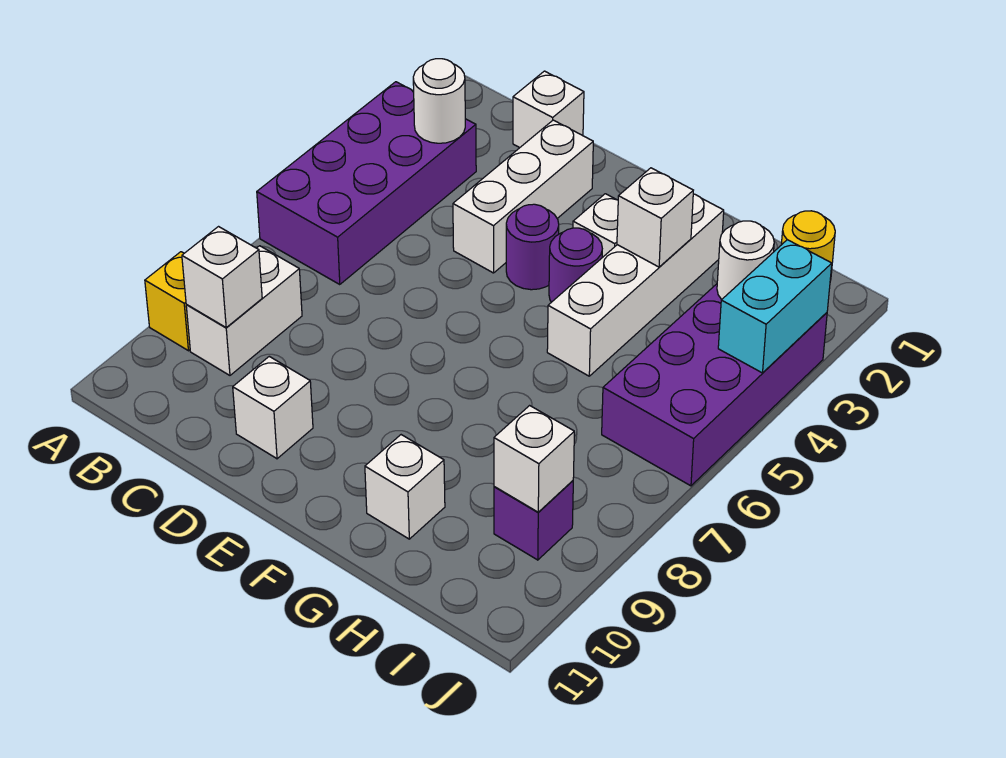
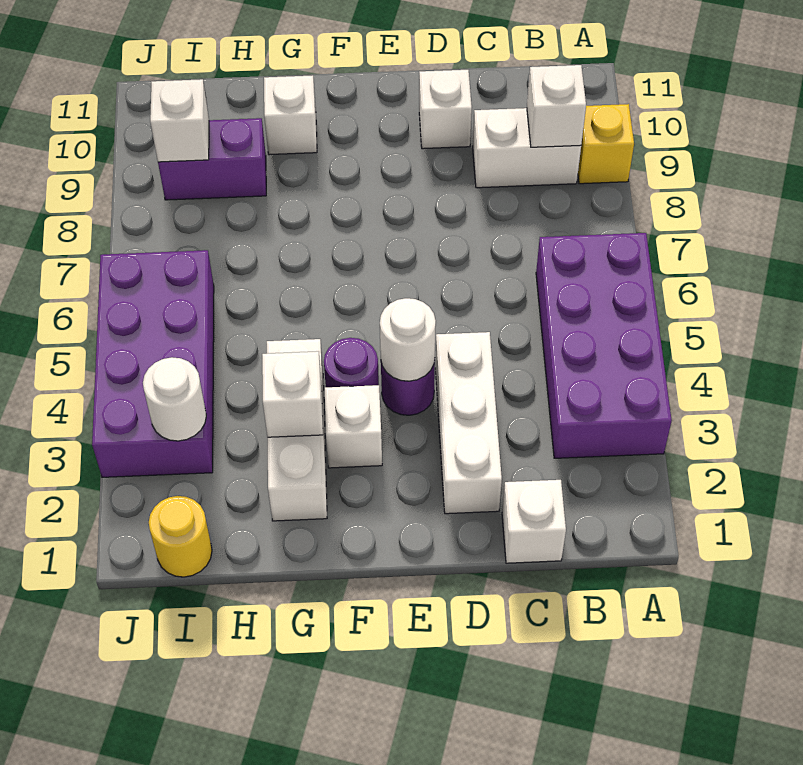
white 1x1 round brick [413,59,465,143] -> white 1x1 round brick moved to [380,298,436,381]
white 1x2 brick [186,246,302,375] -> white 1x2 brick turned to [473,108,581,188]
white 1x4 brick [547,194,724,376] -> white 1x3 brick [267,339,327,521]
purple 1x1 brick [494,481,573,560] -> purple 1x2 brick [158,118,266,200]
cyan 1x2 brick [718,240,832,373] -> none

